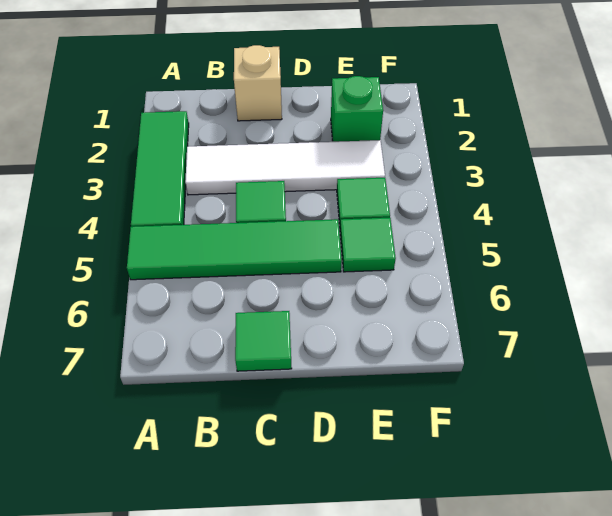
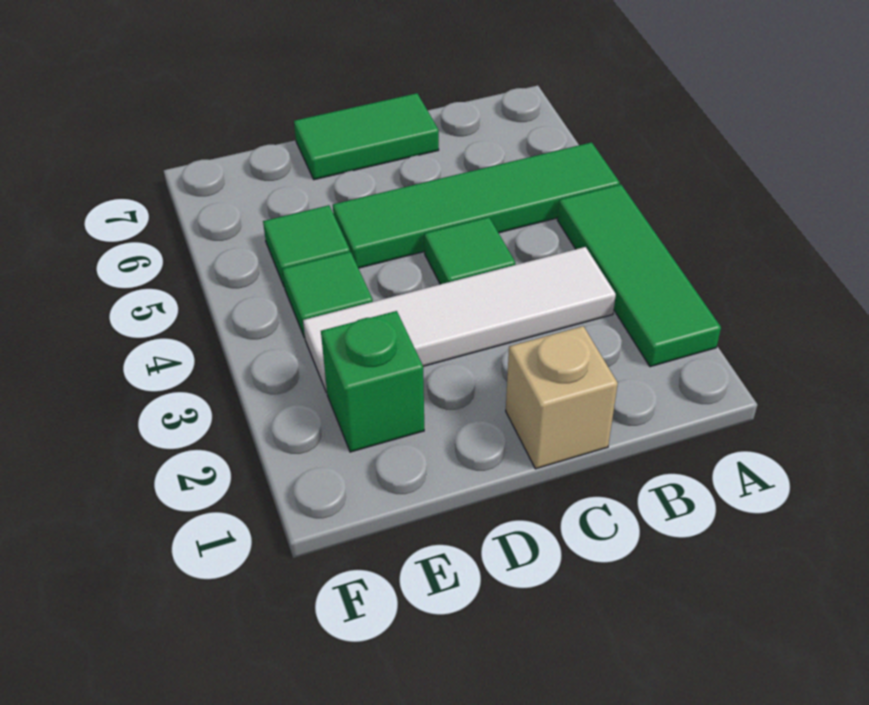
green 1x1 tile [235,311,292,371] -> green 1x2 tile [294,93,439,180]

